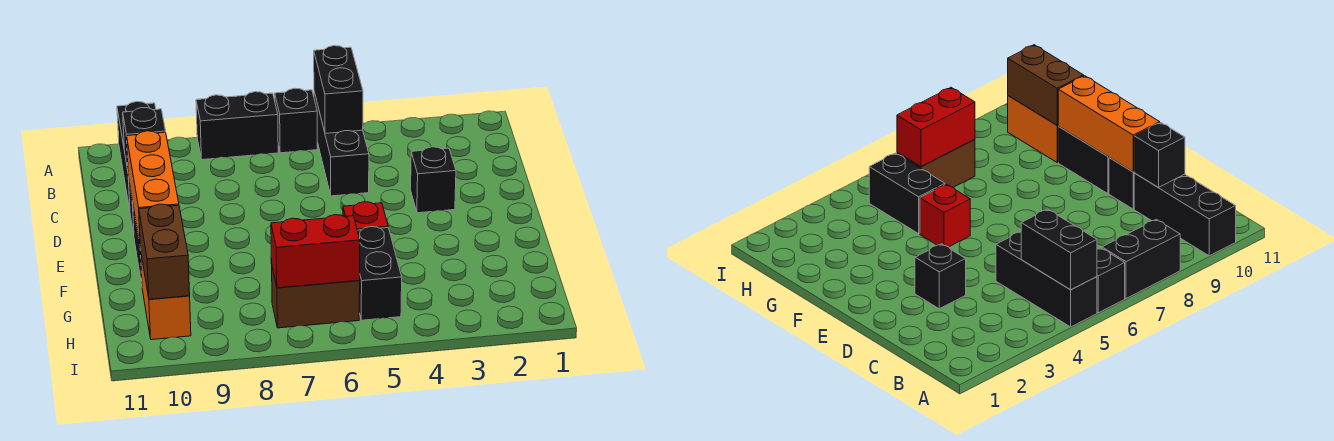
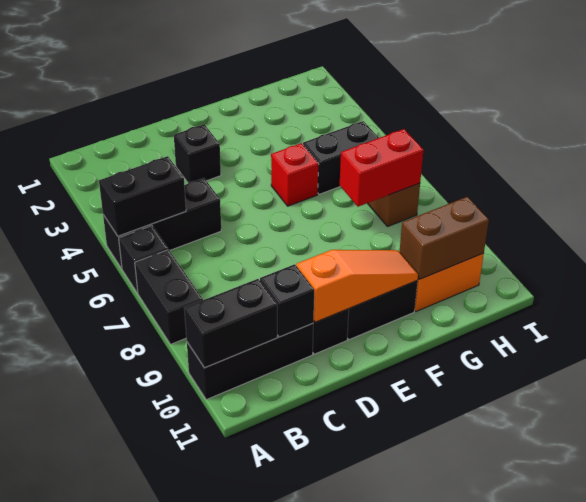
none -> black 1x2 brick [184,279,277,368]
orange 1x3 brick [127,131,179,243] -> orange 1x3 slope [297,250,418,322]
red 1x2 brick [271,215,360,288] -> red 1x2 brick turned to [340,129,424,207]

